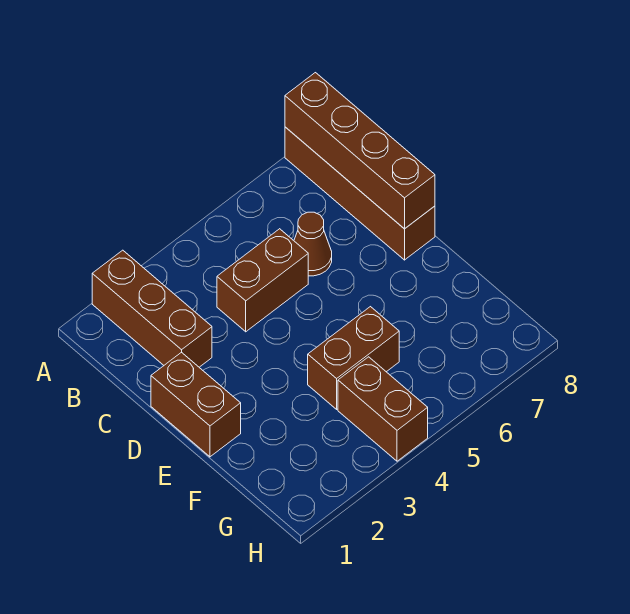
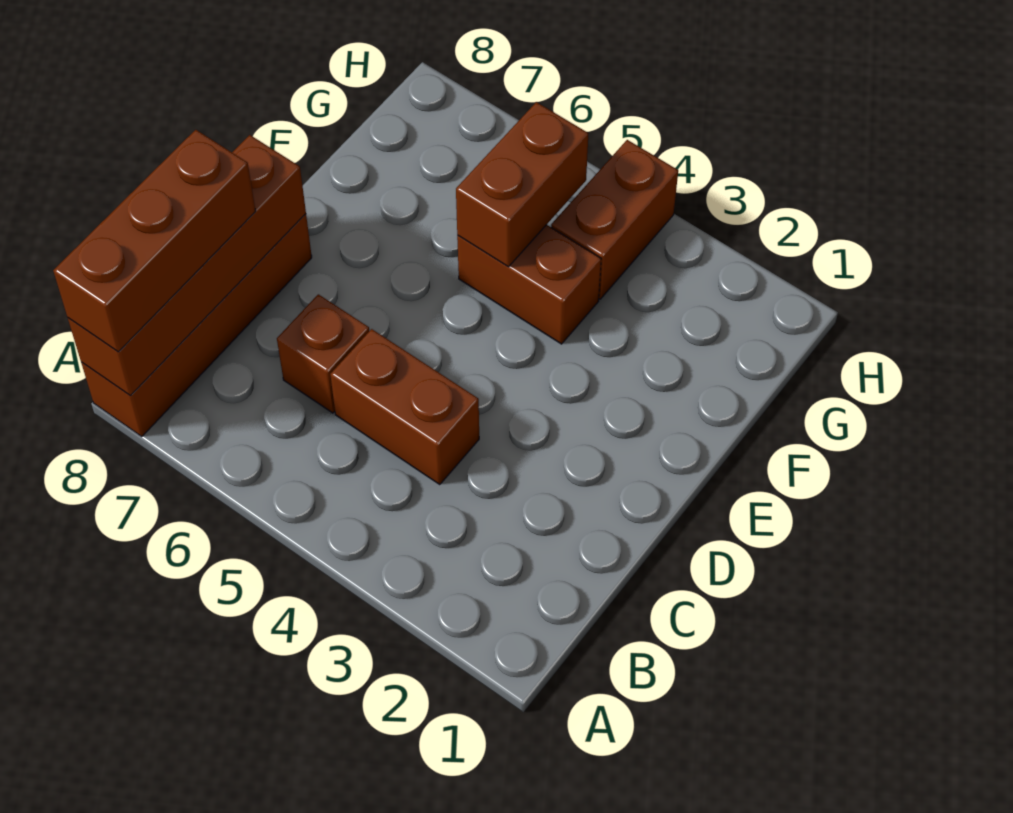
brown 1x3 brick [92,250,212,367] -> brown 1x3 brick moved to [53,130,256,352]
brown 1x1 cone [294,212,332,276] -> brown 1x1 brick [277,294,369,413]
brown 1x2 brick [151,352,241,457] -> brown 1x2 brick moved to [456,102,588,267]

